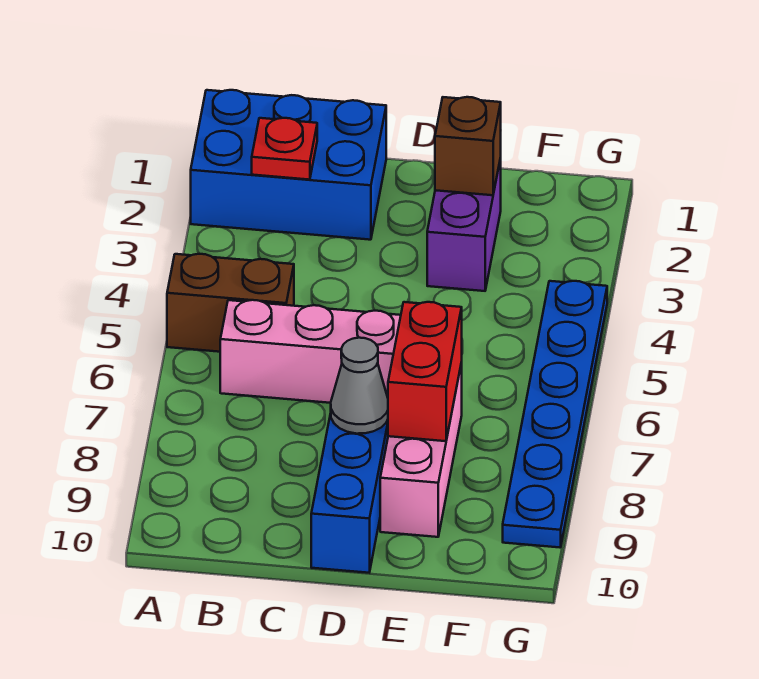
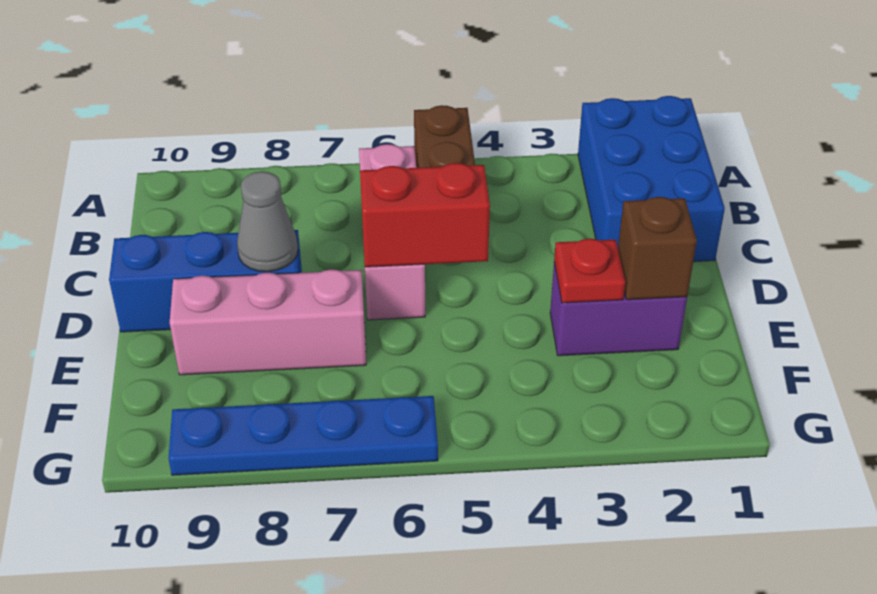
red 1x1 plate [252,118,317,180] -> red 1x1 plate moved to [554,239,625,303]
red 1x2 brick [388,302,462,441] -> red 1x2 brick moved to [360,163,490,267]
blue 1x6 plate [503,281,607,547] -> blue 1x4 plate [168,396,438,475]

